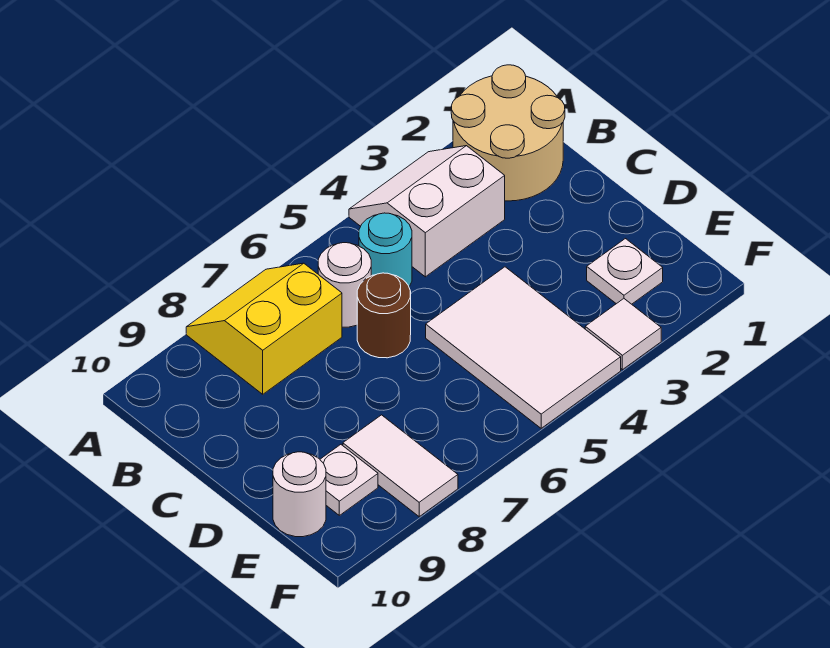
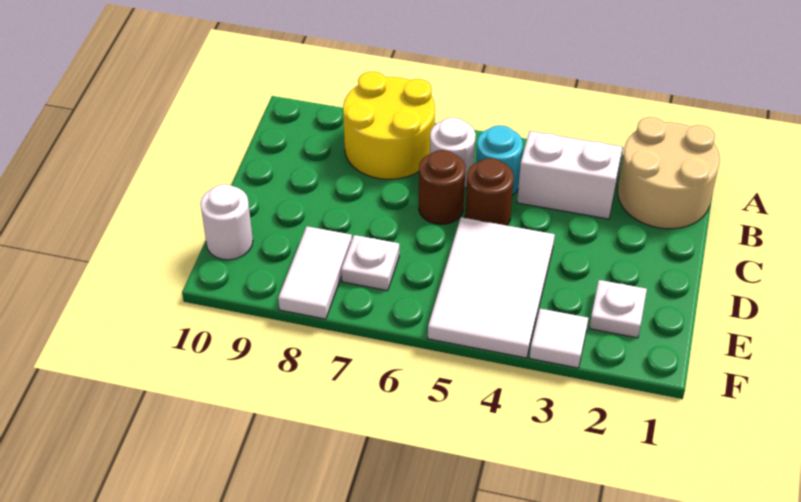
yellow 2x2 slope [186,263,342,394] -> yellow 2x2 round brick [343,72,435,179]
none -> brown 1x1 round brick [465,158,514,225]
white 1x1 plate [320,445,378,515] -> white 1x1 plate moved to [341,235,399,291]

